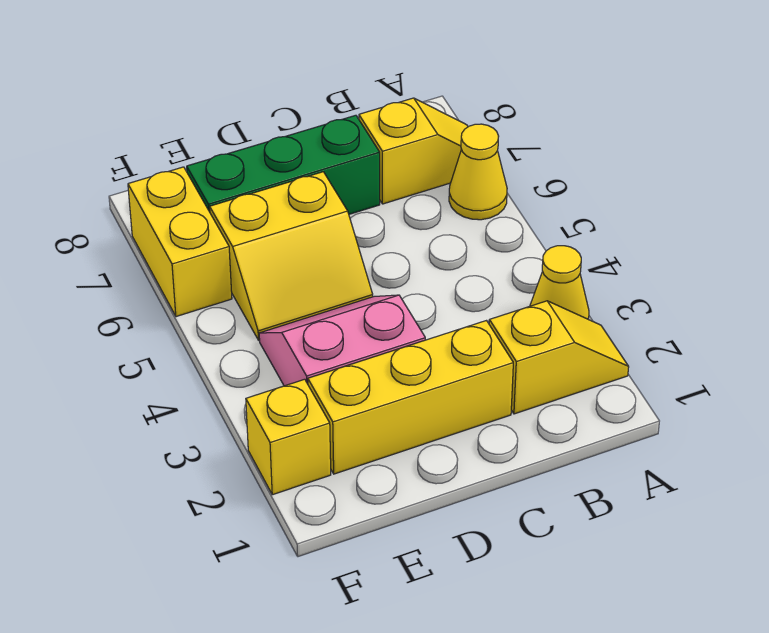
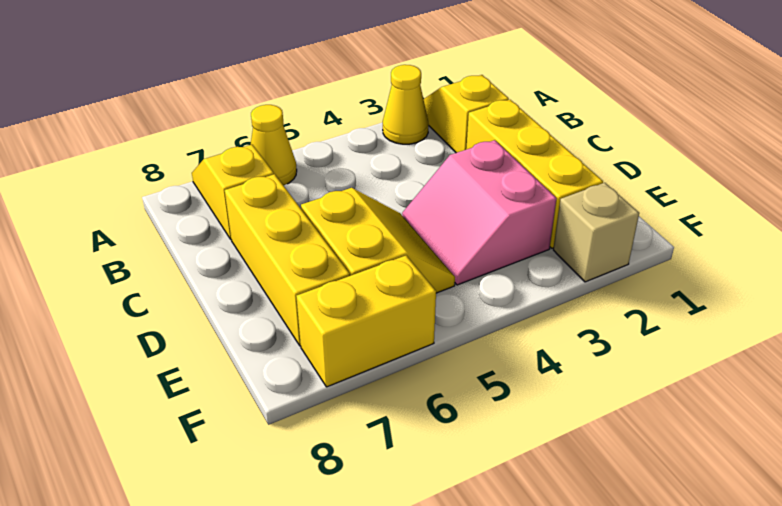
green 1x3 brick [187,115,380,214] -> yellow 1x3 brick [225,174,350,346]
yellow 1x1 brick [246,379,331,495] -> tan 1x1 brick [553,183,639,282]

